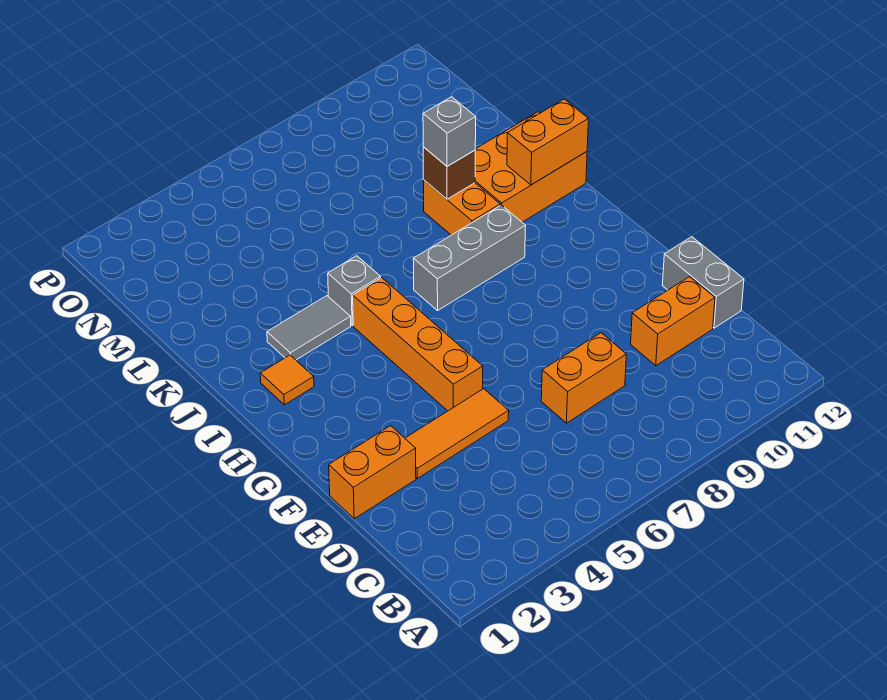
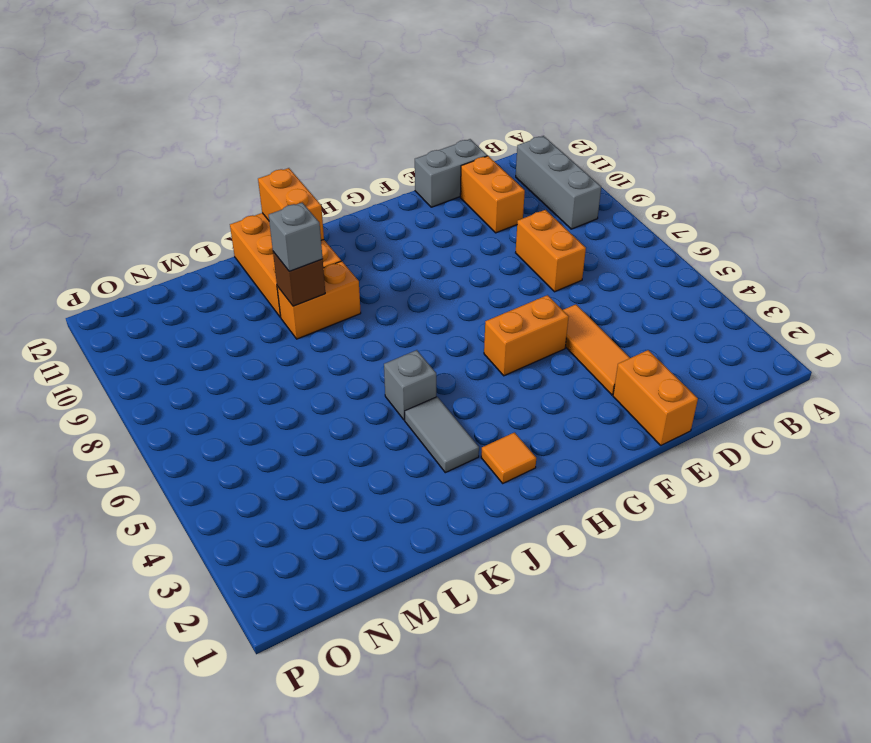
orange 1x4 brick [353,278,483,411] -> orange 1x2 brick [484,295,569,376]
grey 1x3 brick [413,205,526,311] -> grey 1x3 brick moved to [516,136,601,229]

